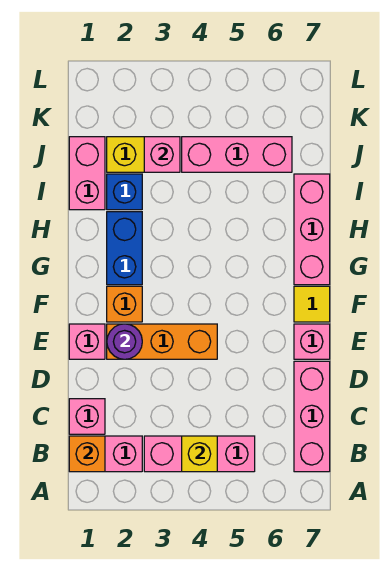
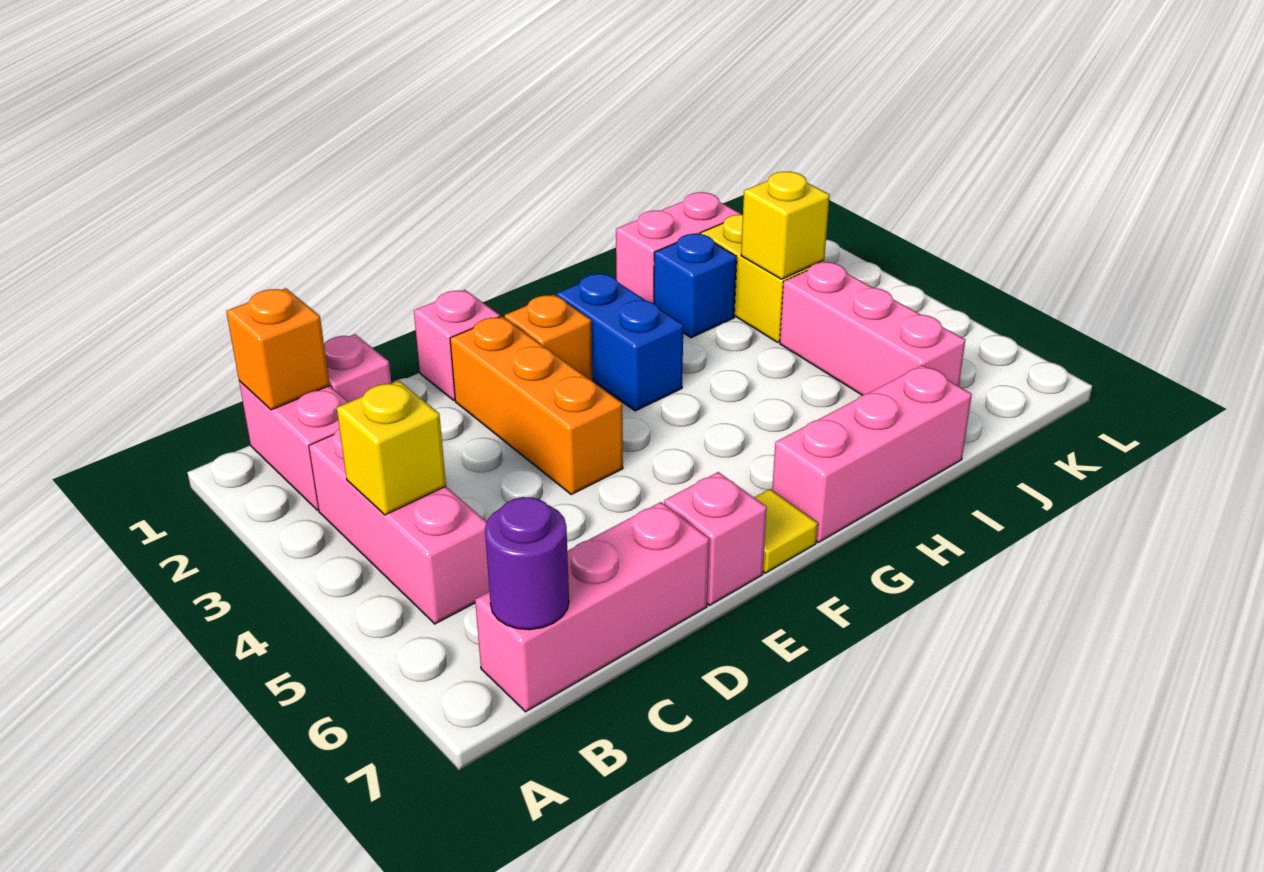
purple 1x1 round brick [107,324,142,359] -> purple 1x1 round brick moved to [485,497,569,630]
blue 1x2 brick [107,212,142,285] -> blue 1x2 brick turned to [556,273,683,411]
pink 1x1 brick [144,137,180,172] -> yellow 1x1 brick [741,172,830,279]

